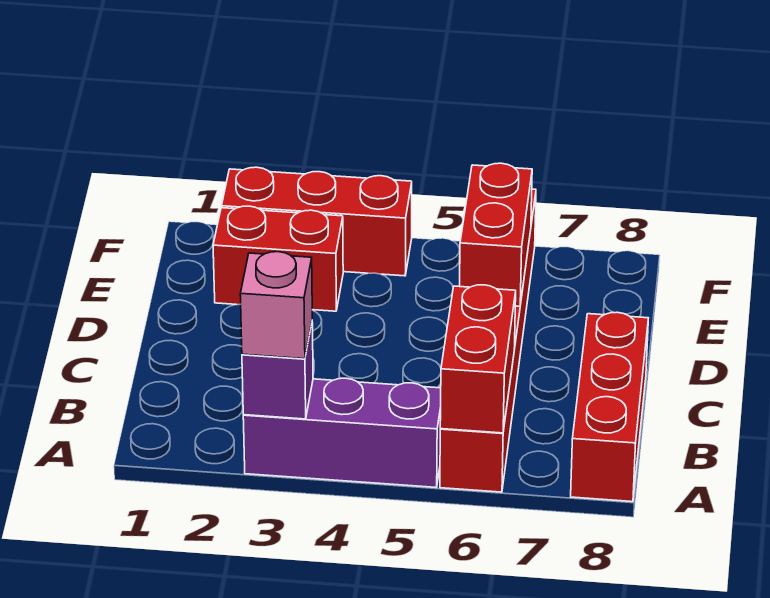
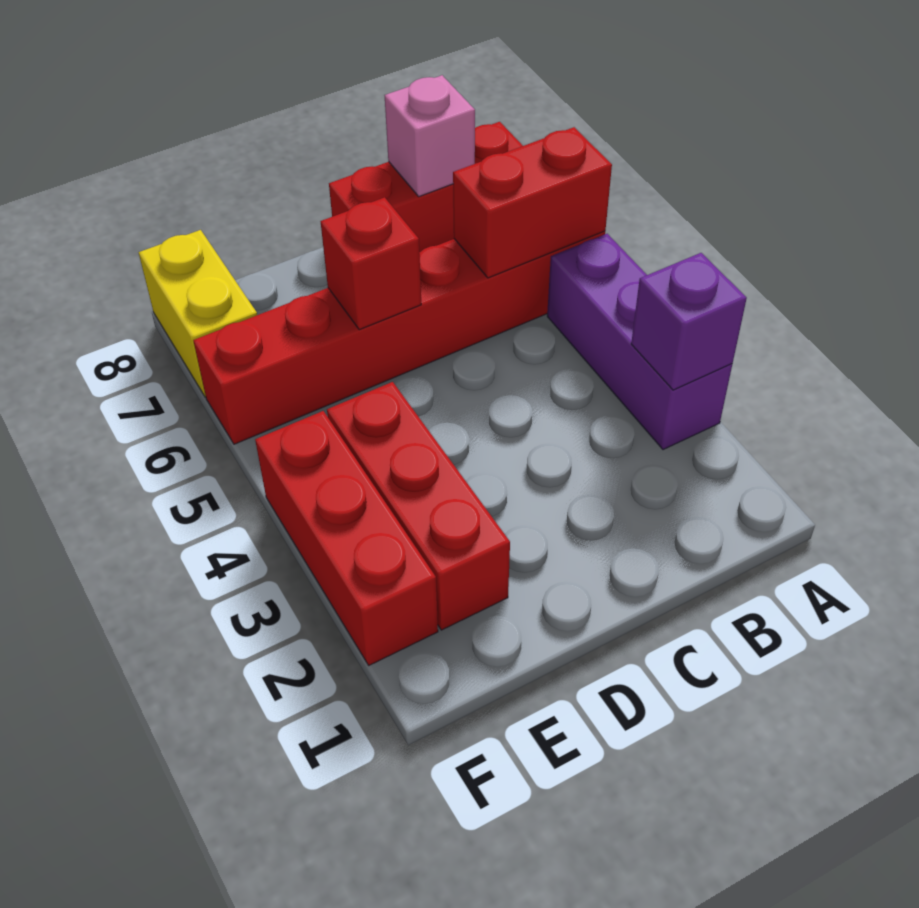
pink 1x1 brick [240,252,312,359] -> pink 1x1 brick moved to [385,75,475,196]
red 1x2 brick [460,163,532,306] -> red 1x1 brick [321,197,421,330]
red 1x2 brick [213,206,343,311] -> red 1x3 brick [327,382,510,630]
none -> yellow 1x2 brick [139,230,257,397]

